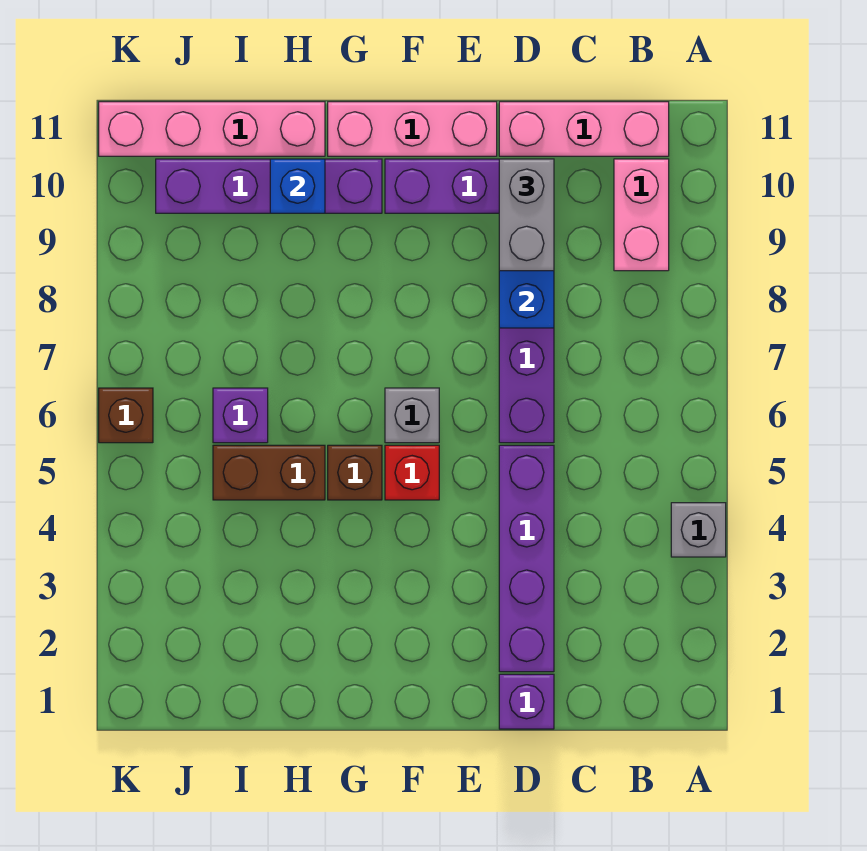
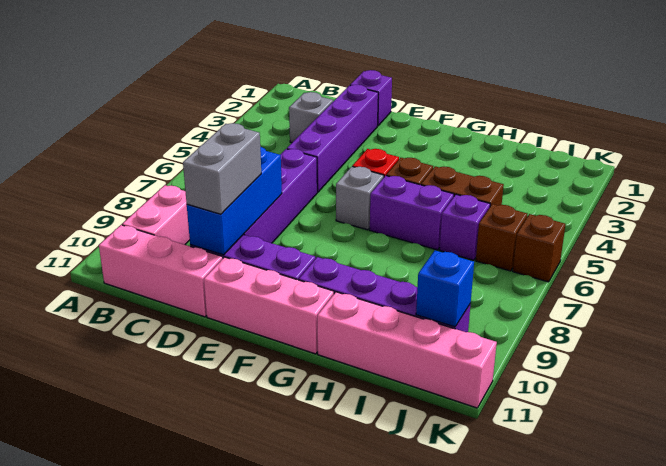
grey 1x1 brick [671,503,726,557] -> grey 1x1 brick moved to [289,92,333,143]
none -> purple 1x2 brick [370,176,454,250]
blue 1x1 brick [270,159,325,213] -> blue 1x1 brick moved to [416,250,474,327]
none -> brown 1x1 brick [476,204,528,271]

